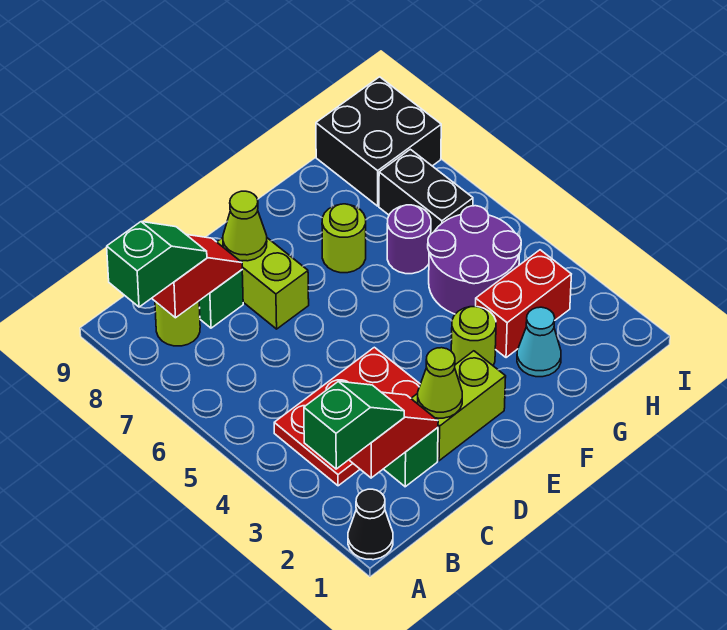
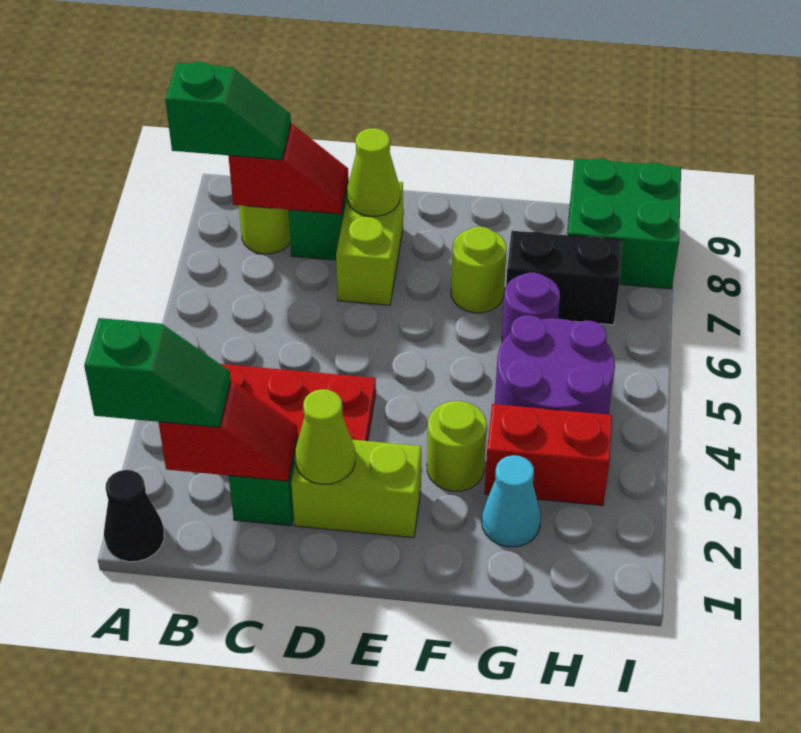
black 1x2 brick [379,149,473,234] -> black 1x2 brick turned to [506,231,622,325]
black 2x2 brick [316,77,441,206] -> green 2x2 brick [567,158,681,289]

